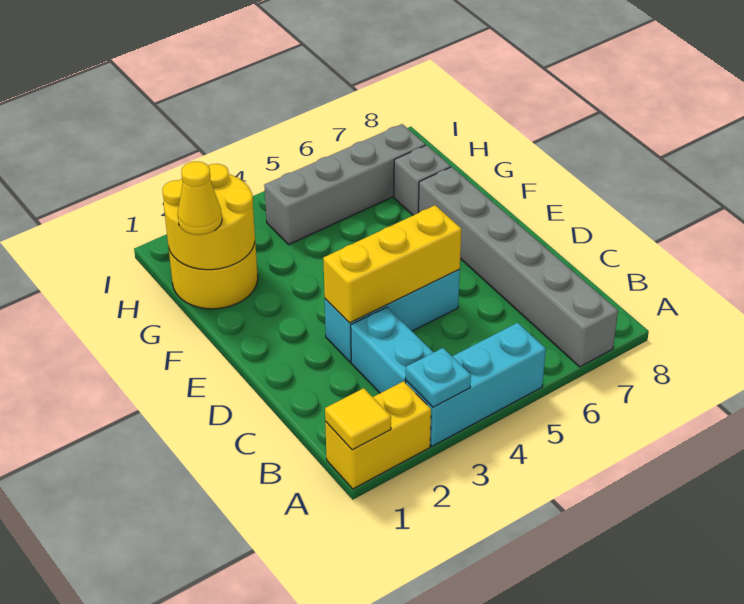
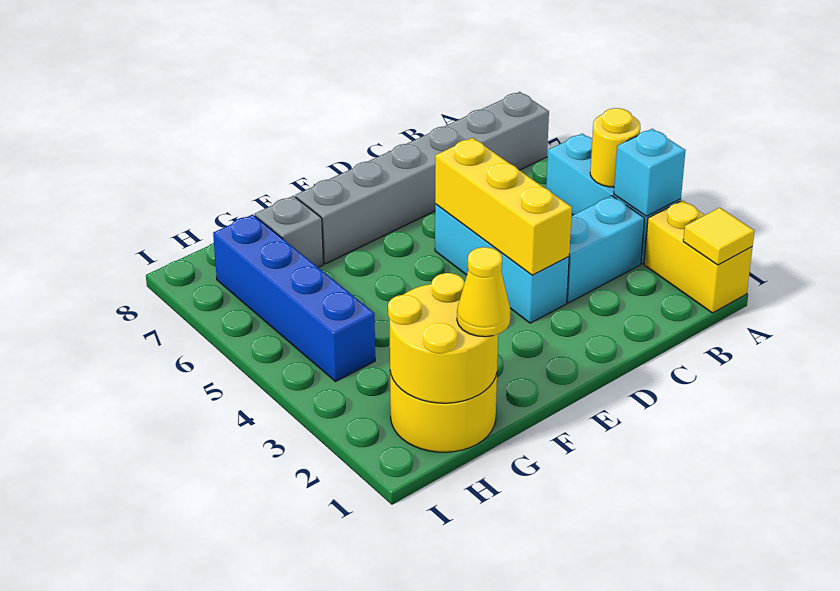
cyan 1x1 plate [406,348,471,407] -> cyan 1x1 brick [614,129,686,216]
none -> yellow 1x1 round brick [590,108,640,187]
grey 1x4 brick [264,124,425,244] -> blue 1x4 brick [213,214,375,381]

